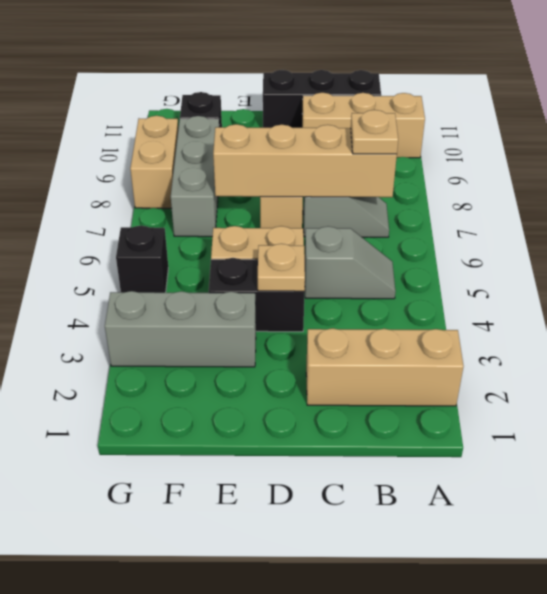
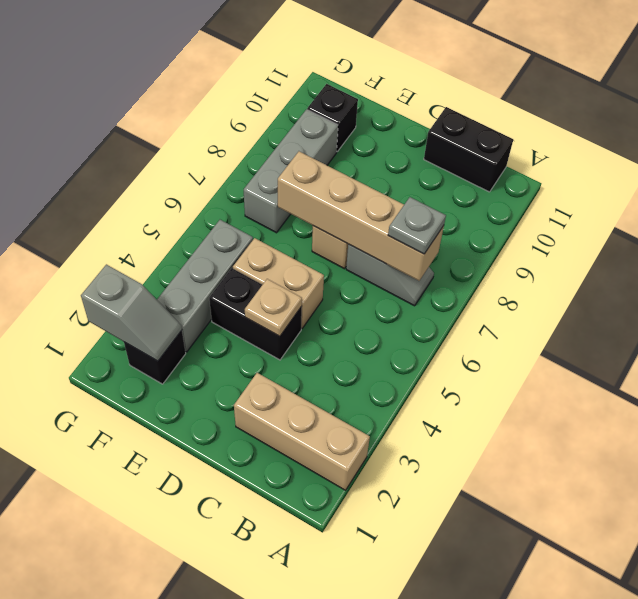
tan 1x3 brick [302,93,425,158] -> none
grey 1x2 slope [305,226,396,299] -> grey 1x2 slope moved to [81,264,182,361]
tan 1x1 plate [351,110,398,154] -> grey 1x1 plate [388,197,446,254]
black 1x3 brick [263,70,381,128] -> black 1x2 brick [424,107,513,192]
grey 1x3 brick [105,291,256,367] -> grey 1x3 brick turned to [157,220,253,352]
black 1x1 brick [116,225,168,293] -> black 1x1 brick moved to [124,331,186,384]
tan 1x2 brick [130,116,178,208] -> none

